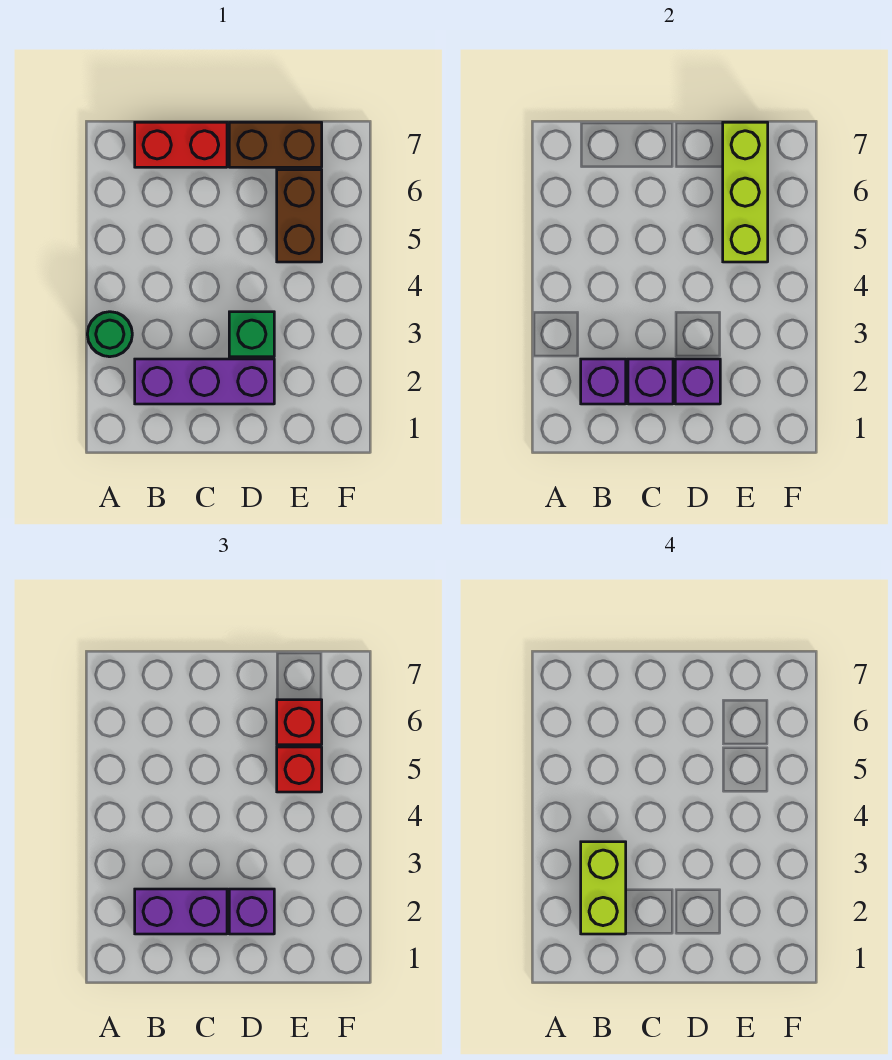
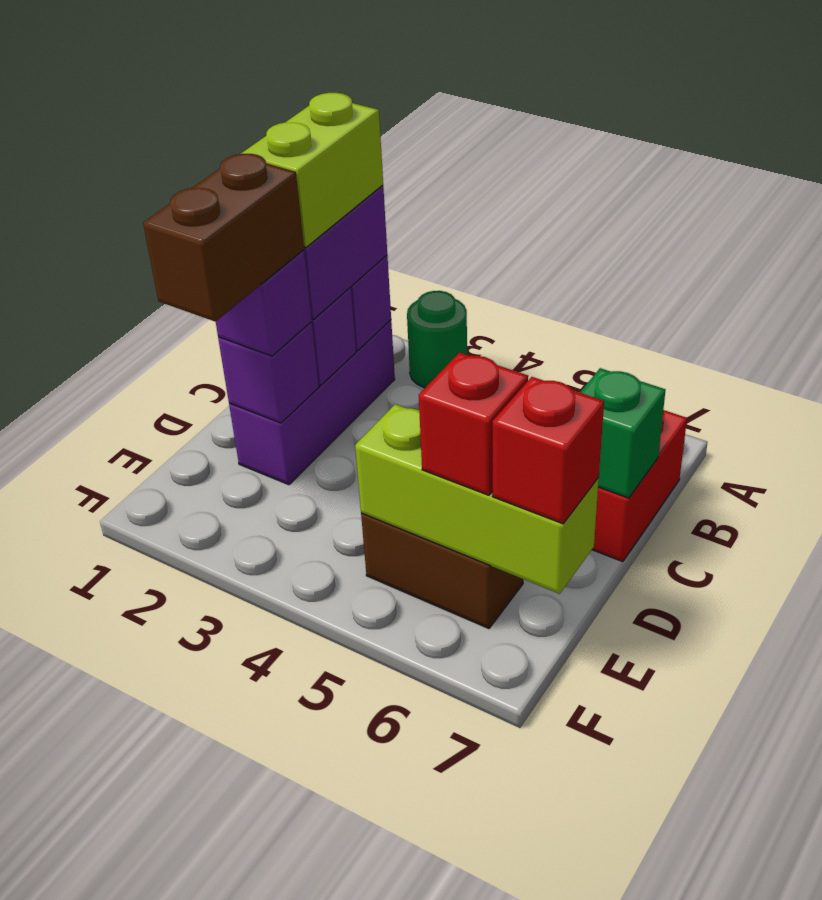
lime 1x2 brick [581,842,626,934] -> lime 1x2 brick turned to [241,93,383,247]
green 1x1 brick [229,312,274,357] -> green 1x1 brick moved to [580,368,665,498]
brown 1x2 brick [229,122,322,167] -> brown 1x2 brick moved to [143,154,304,322]
red 1x1 brick [277,747,322,792] -> red 1x1 brick moved to [493,377,604,524]

